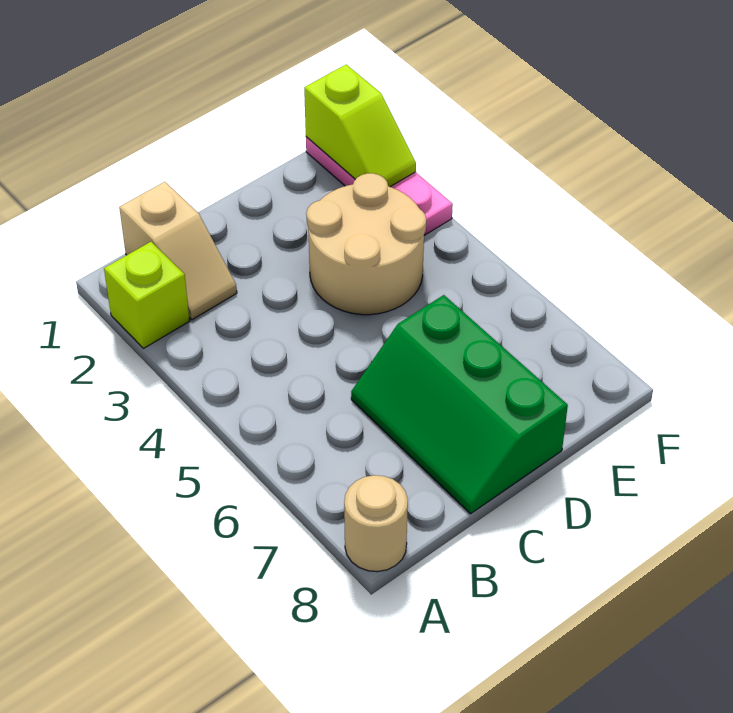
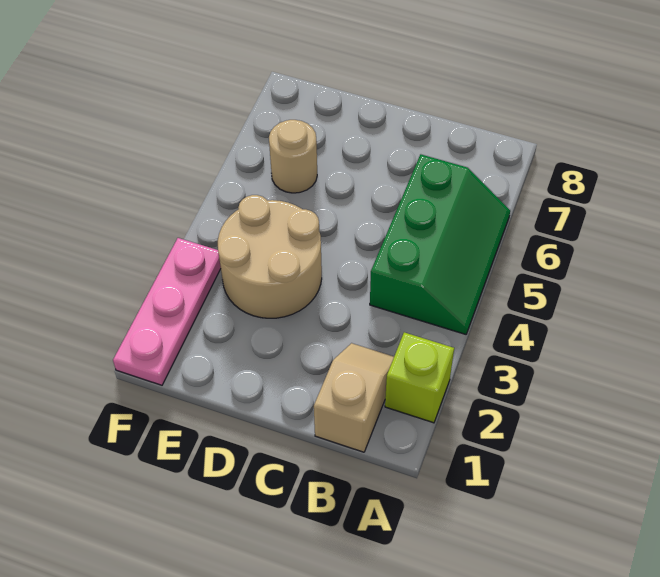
tan 1x1 round brick [344,475,408,572] -> tan 1x1 round brick moved to [269,120,317,193]
green 2x3 slope [351,295,568,514] -> green 2x3 slope moved to [370,154,510,334]
lime 1x2 slope [304,64,416,187] -> none

